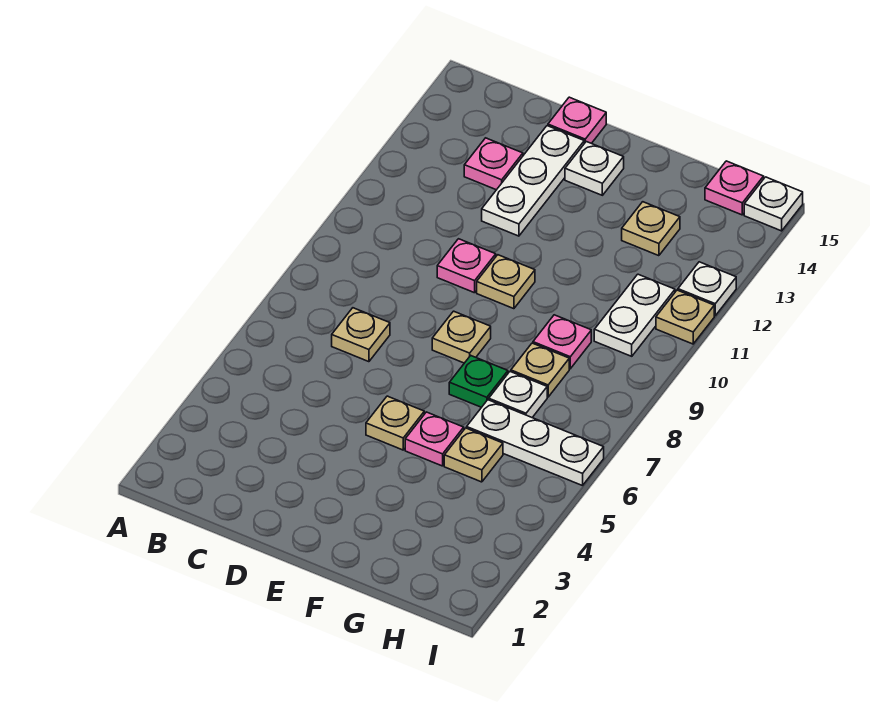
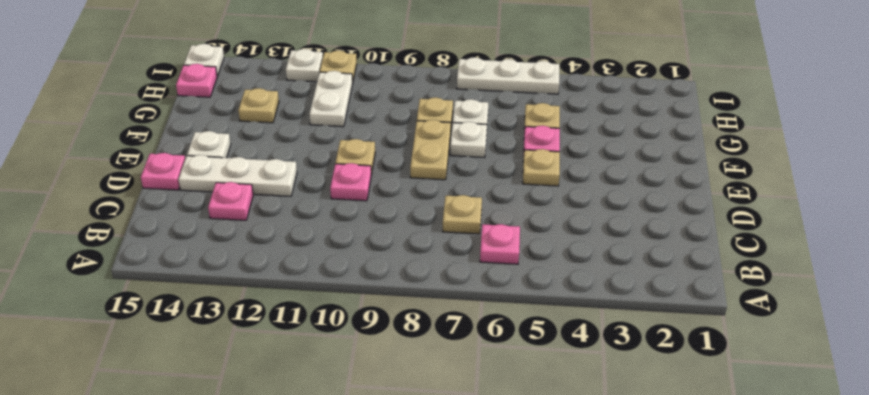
tan 1x1 plate [432,311,491,363] -> tan 1x2 plate [410,120,451,180]
green 1x1 plate [449,356,508,407] -> white 1x1 plate [450,122,487,158]
white 1x3 plate [467,400,604,486] -> white 1x3 plate turned to [457,57,559,94]
pink 1x1 plate [533,315,591,369] -> pink 1x1 plate moved to [480,224,520,264]
white 1x2 plate [594,274,675,356] -> white 1x2 plate turned to [309,71,353,127]

